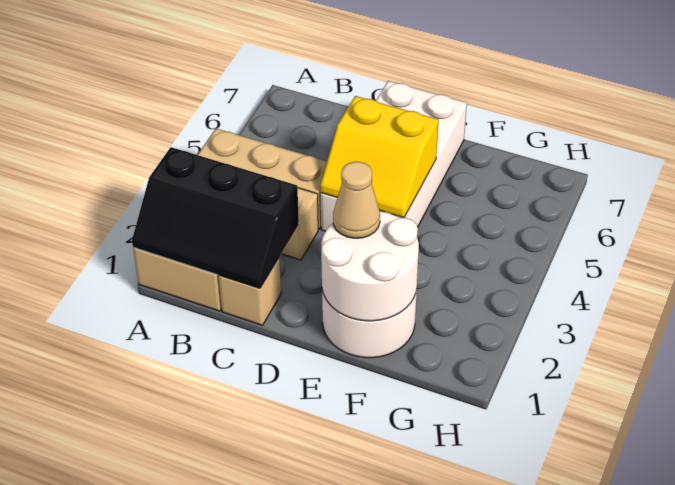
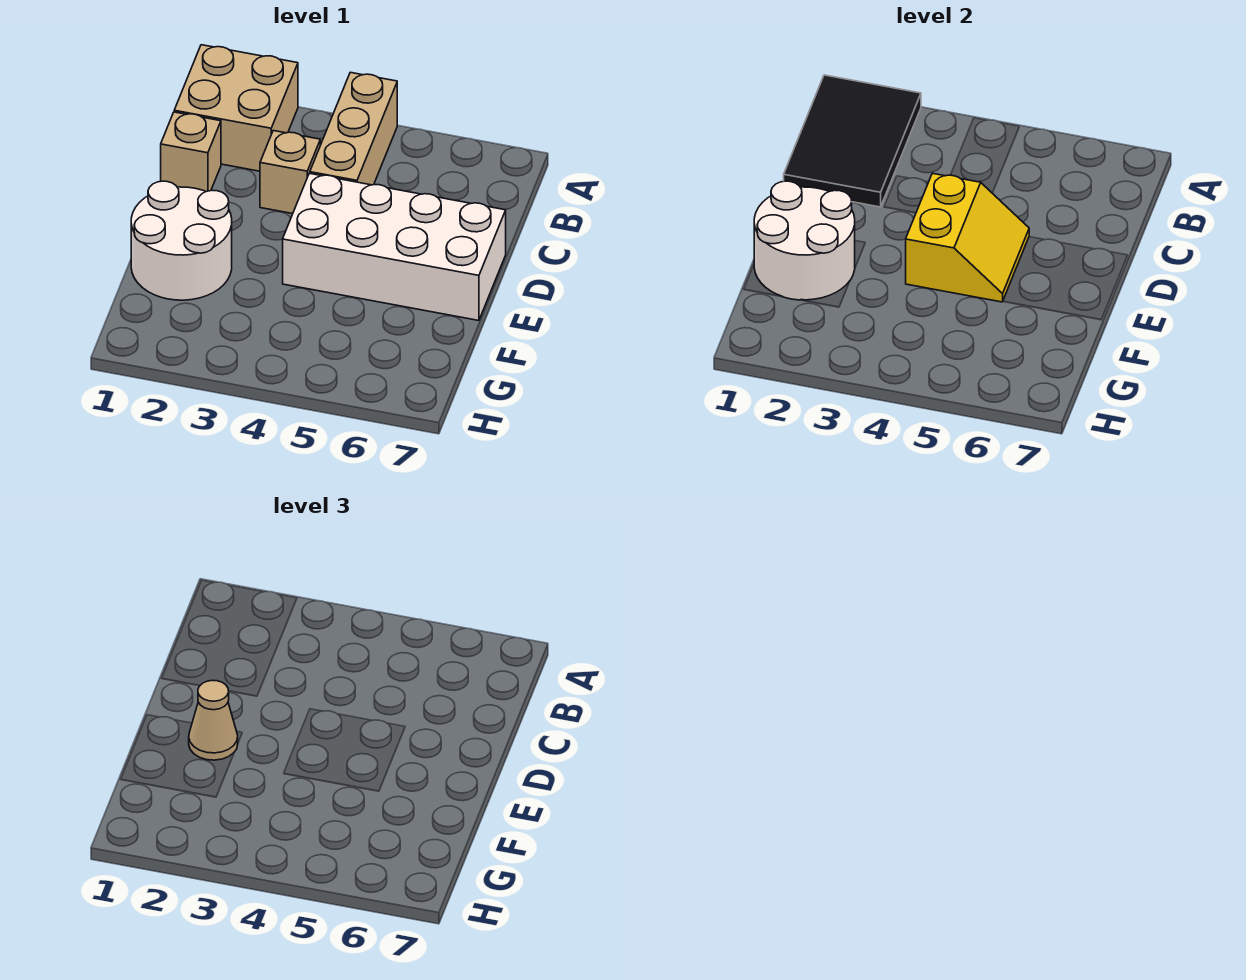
black 2x3 slope [132,147,299,288] -> black 2x3 tile [784,75,921,207]
yellow 2x2 slope [320,96,439,218] -> yellow 2x2 slope turned to [906,173,1029,302]

